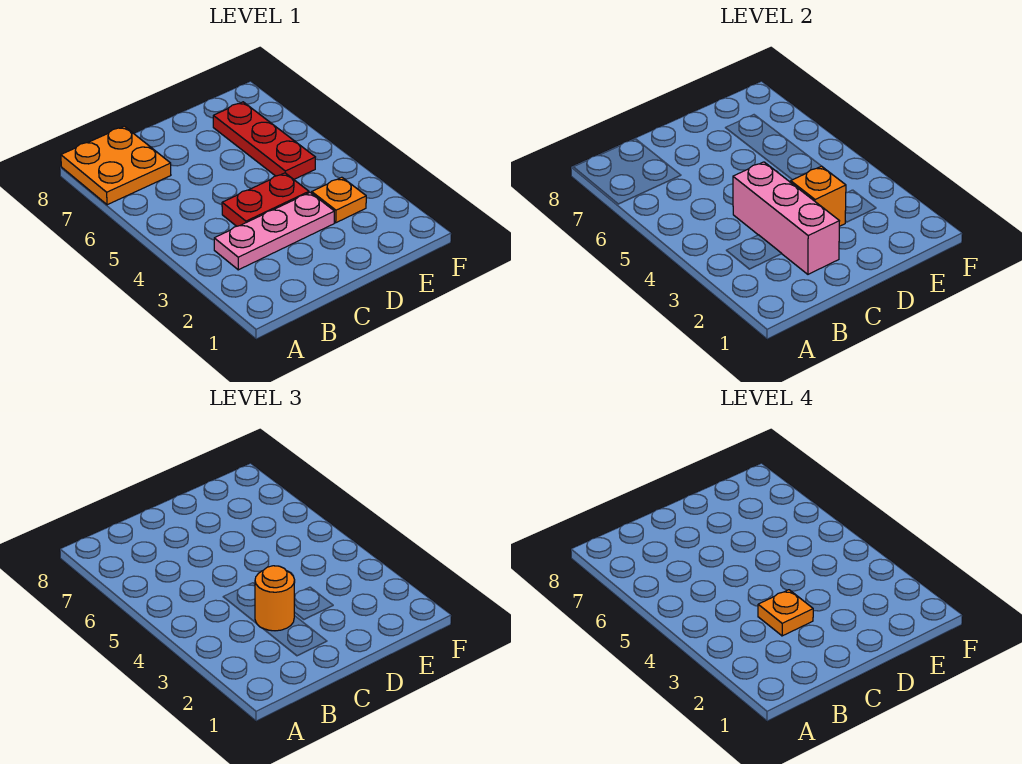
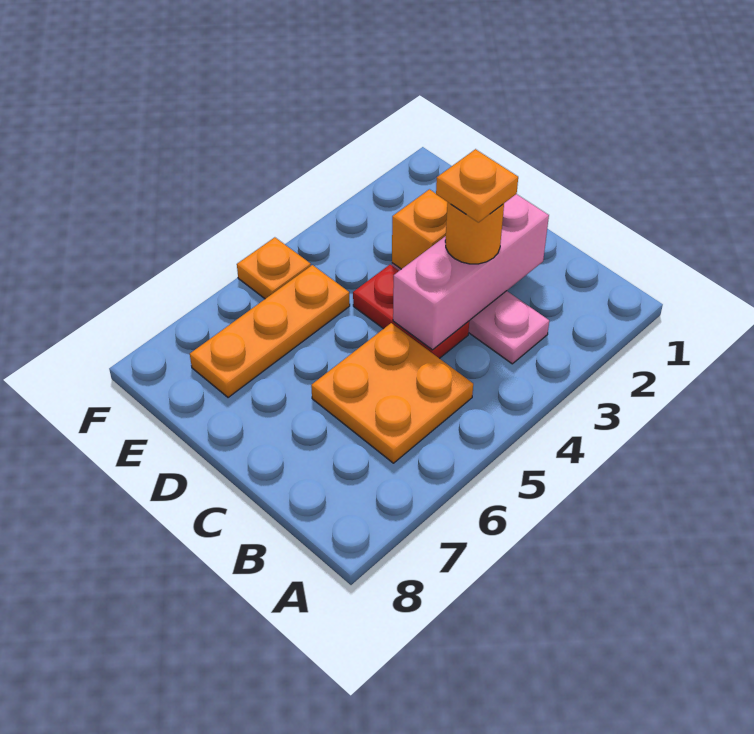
orange 2x2 plate [61,126,171,205] -> orange 2x2 plate moved to [311,323,473,463]
orange 1x1 plate [312,177,366,223] -> orange 1x1 plate moved to [237,237,311,299]
red 1x3 plate [213,102,315,179] -> orange 1x3 plate [190,265,350,398]

